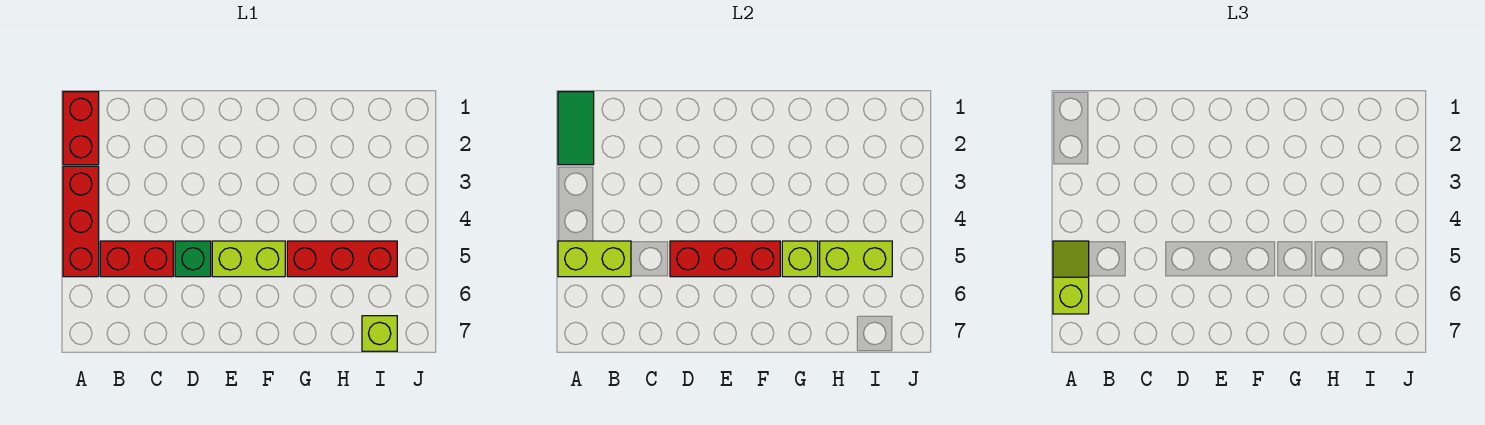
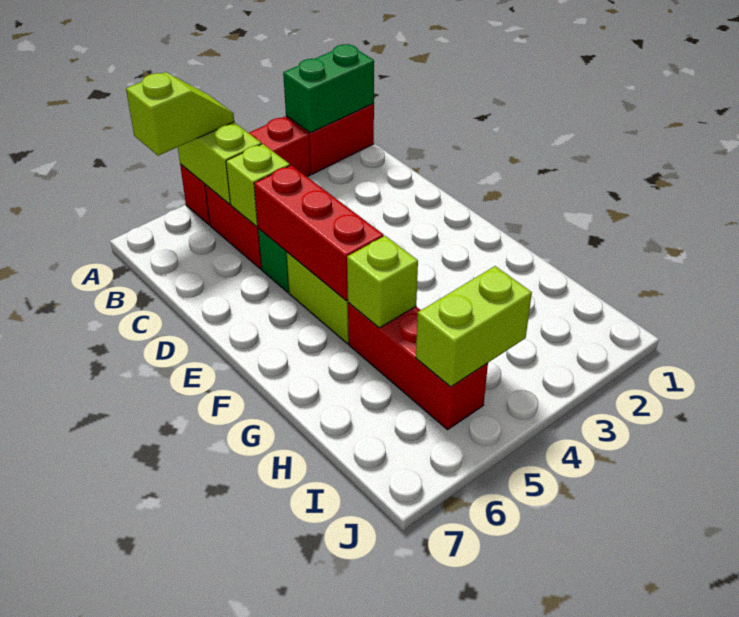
green 1x2 tile [558,92,594,165] -> green 1x2 brick [283,44,374,133]
lime 1x2 brick [820,241,892,277] -> lime 1x2 brick turned to [416,266,532,387]
lime 1x1 brick [362,316,397,351] -> lime 1x1 brick moved to [226,144,290,227]

